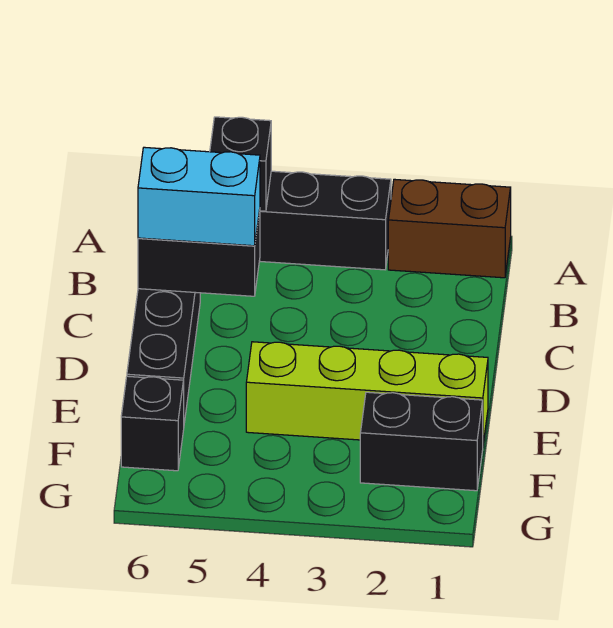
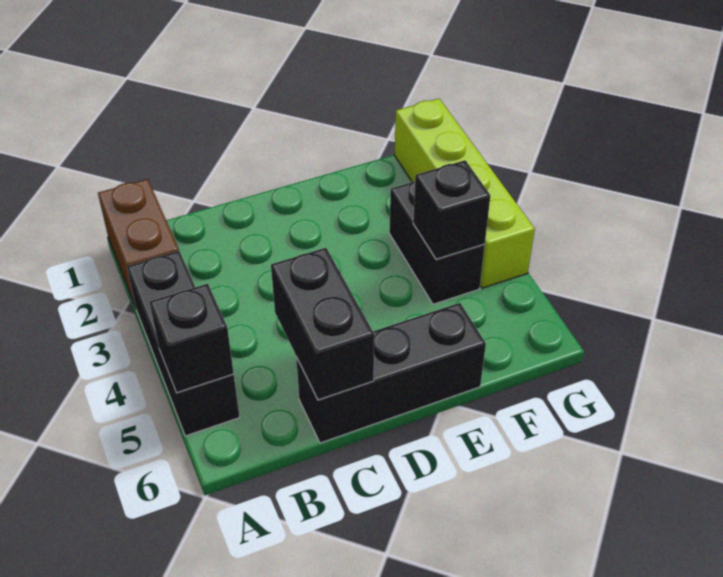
cyan 1x2 brick [138,147,260,246] -> none
lime 1x4 brick [246,342,488,443] -> lime 1x4 brick moved to [395,99,535,288]
black 1x2 brick [360,392,483,491] -> black 1x2 brick moved to [389,181,485,304]
black 1x1 brick [121,376,184,471] -> black 1x1 brick moved to [413,160,491,259]

